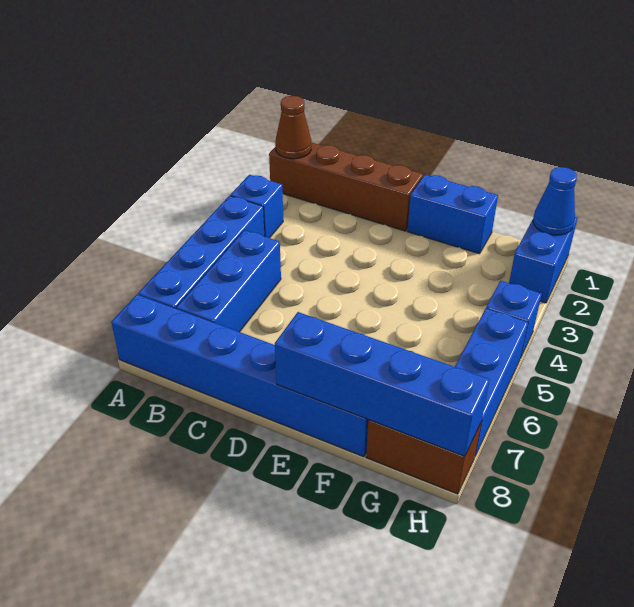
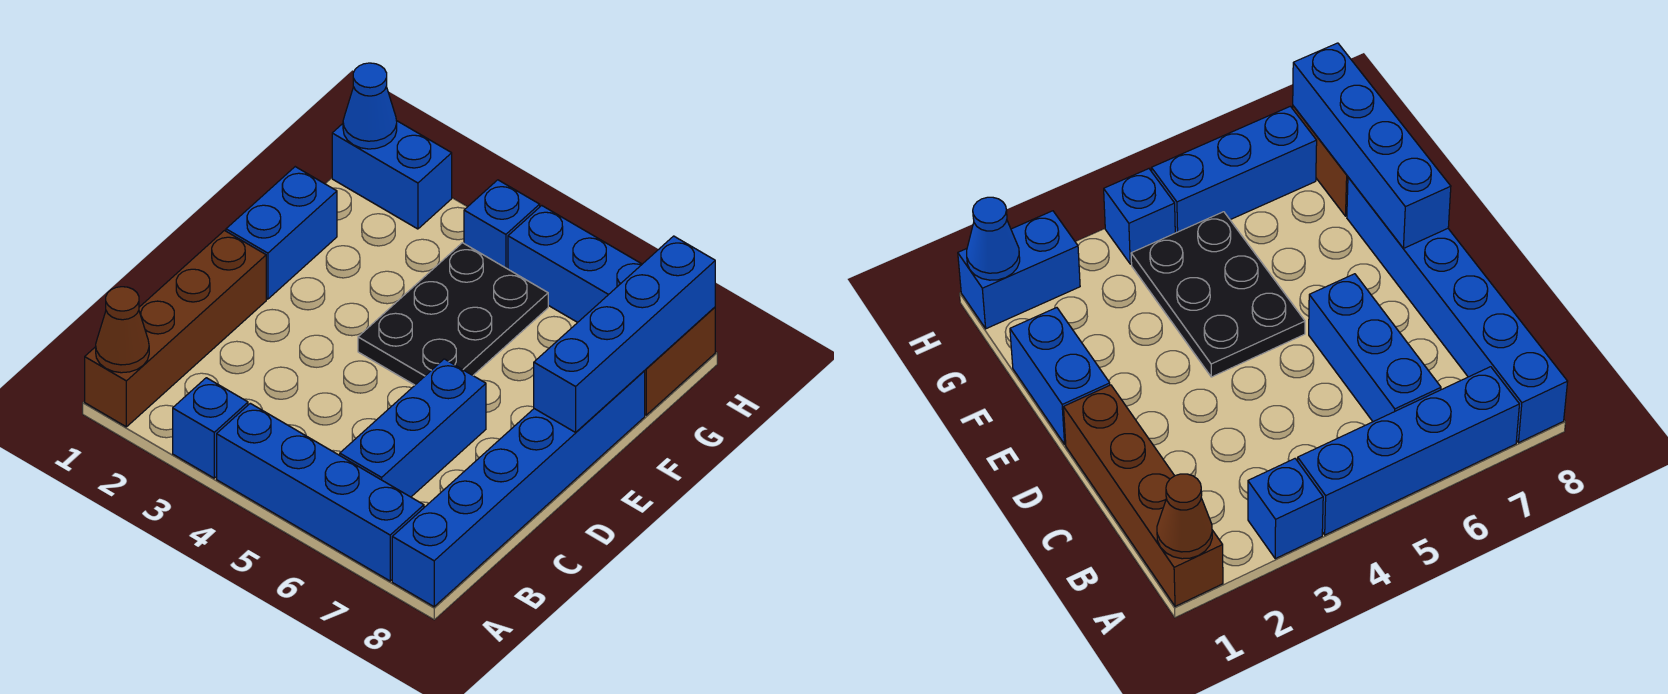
blue 1x3 brick [177,230,281,332] -> blue 1x3 brick turned to [340,359,486,497]
none -> black 2x3 plate [358,243,548,385]

